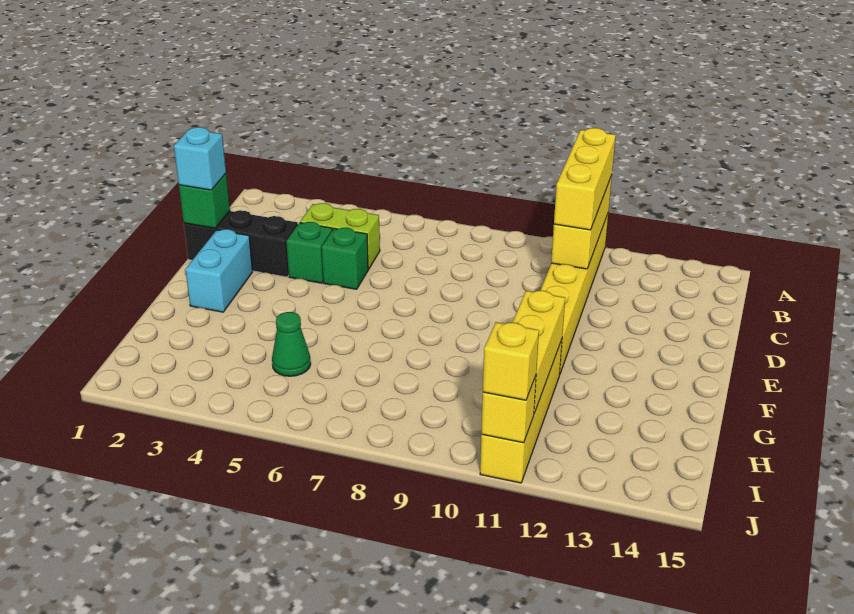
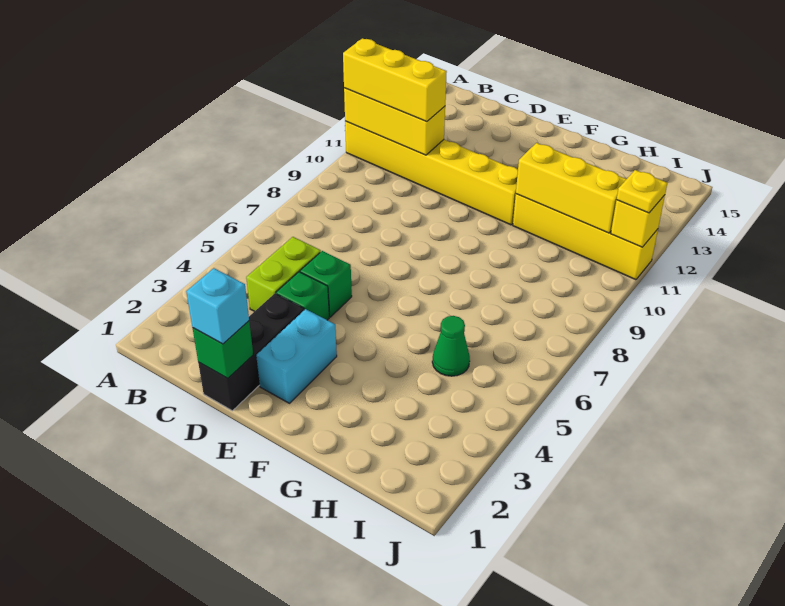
cyan 1x2 brick [185,229,253,312] -> cyan 1x2 brick turned to [256,309,337,403]
yellow 1x1 brick [483,322,539,400] -> yellow 1x1 plate [617,170,667,213]

